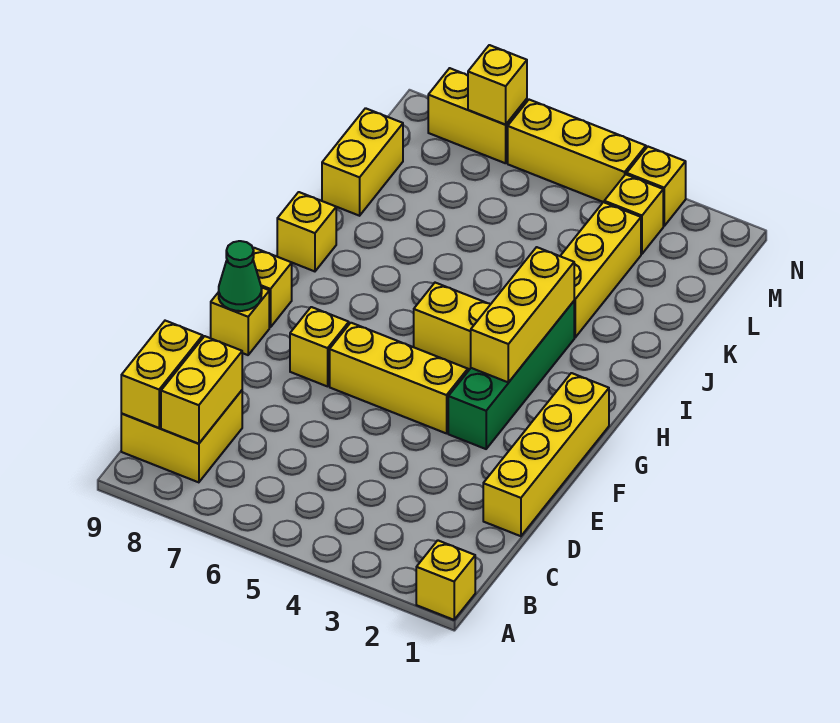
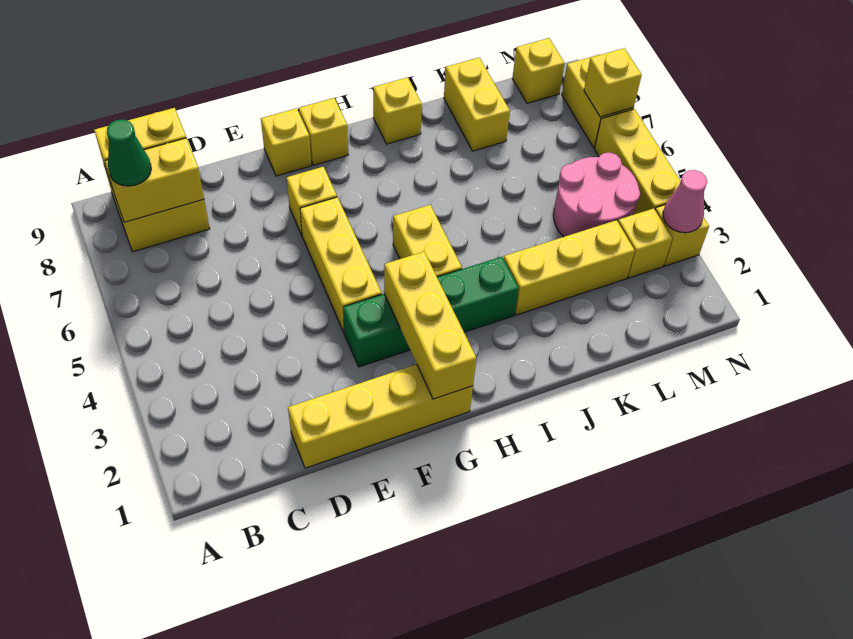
yellow 1x1 brick [416,540,475,620] -> yellow 1x1 brick moved to [512,38,565,103]
green 1x1 cone [219,241,262,311] -> green 1x1 cone moved to [107,120,151,186]
yellow 1x3 brick [471,247,574,382] -> yellow 1x3 brick turned to [384,252,476,399]
yellow 1x2 brick [322,108,403,216] -> yellow 1x2 brick turned to [444,57,510,151]
none -> pink 2x2 round brick [553,153,640,237]
none -> pink 1x1 cone [663,170,707,233]

